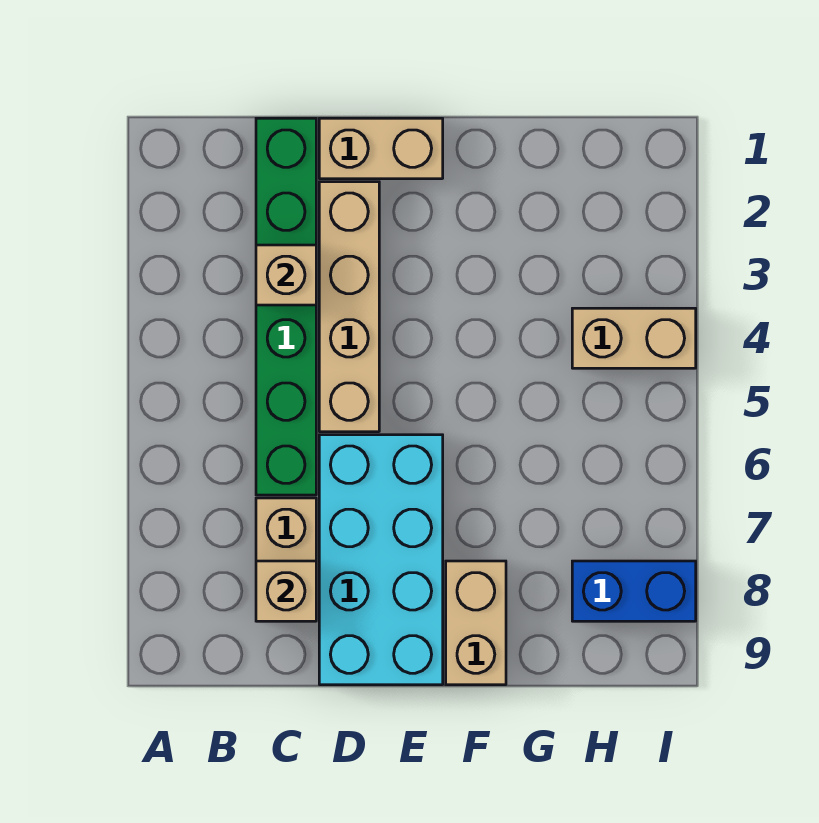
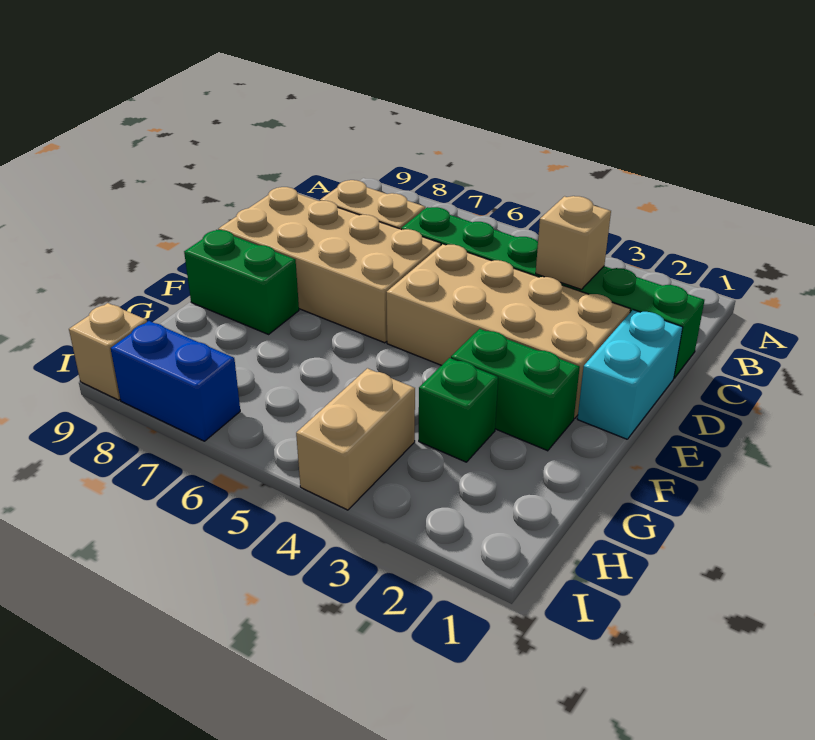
tan 1x1 brick [256,561,316,621] -> tan 1x1 brick moved to [69,303,147,400]
tan 1x2 brick [319,118,443,179] -> cyan 1x2 brick [577,310,683,439]
tan 1x4 brick [319,182,379,432] -> tan 2x4 brick [386,244,630,418]
cyan 2x4 brick [319,435,443,685] -> tan 2x4 brick [218,187,441,343]
none -> green 1x2 brick [451,329,580,451]
tan 1x2 brick [446,561,506,685] -> green 1x2 brick [184,230,299,334]
none -> green 1x1 brick [419,358,498,462]
blue 1x2 brick [572,561,696,621] -> blue 1x2 brick turned to [111,321,240,441]

